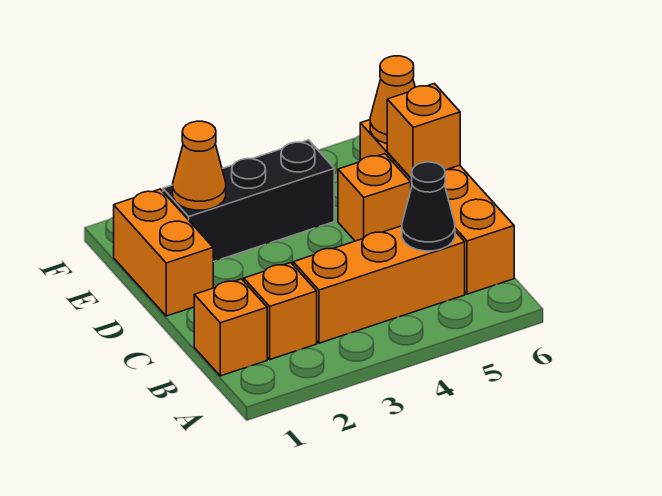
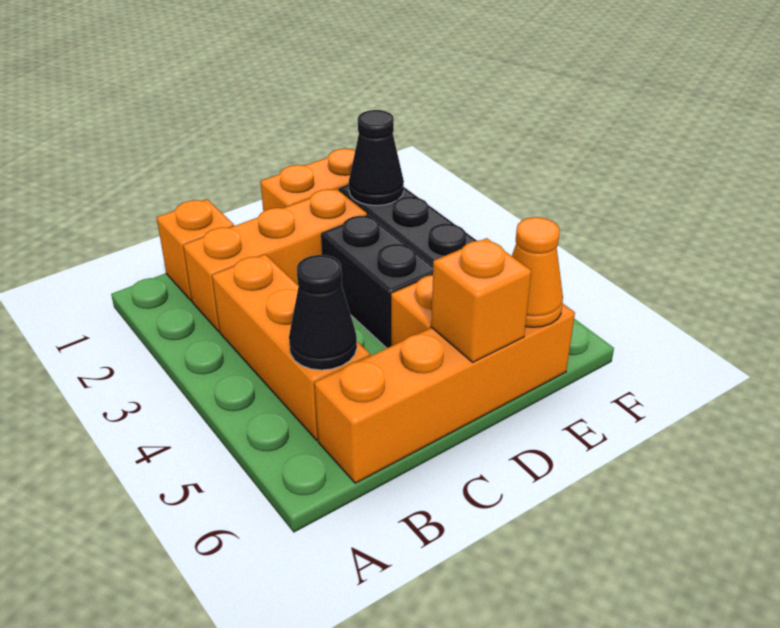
orange 1x1 brick [244,263,317,359] -> orange 1x3 brick [183,189,367,332]
none -> black 1x2 brick [321,215,433,348]
orange 1x1 cone [173,121,226,210] -> black 1x1 cone [349,110,404,206]

